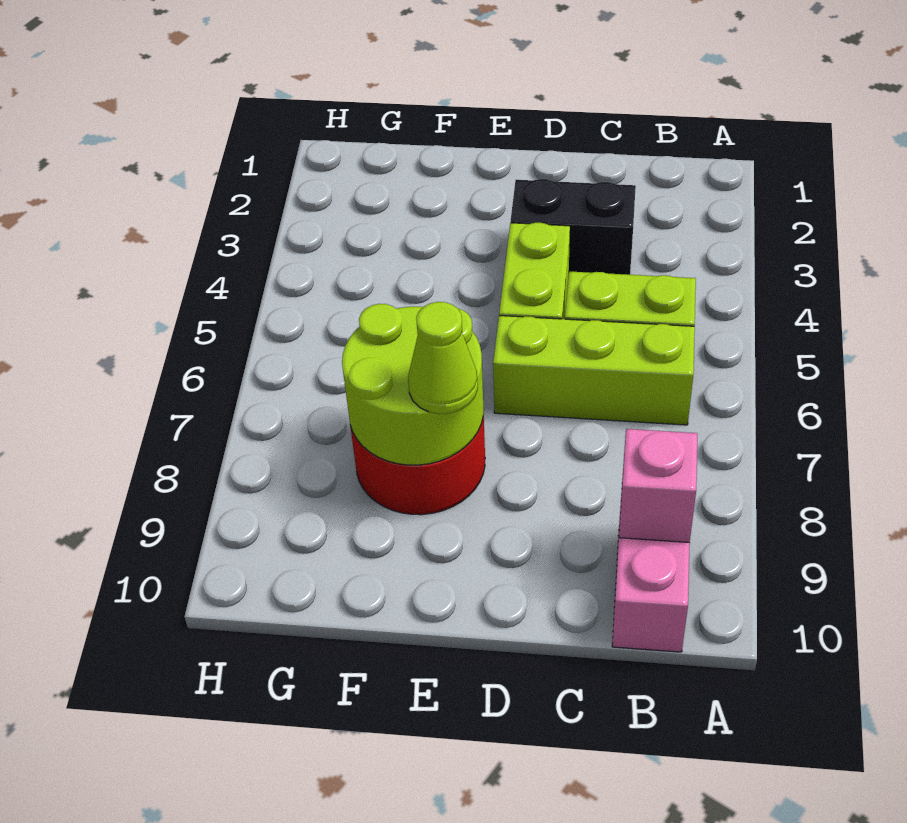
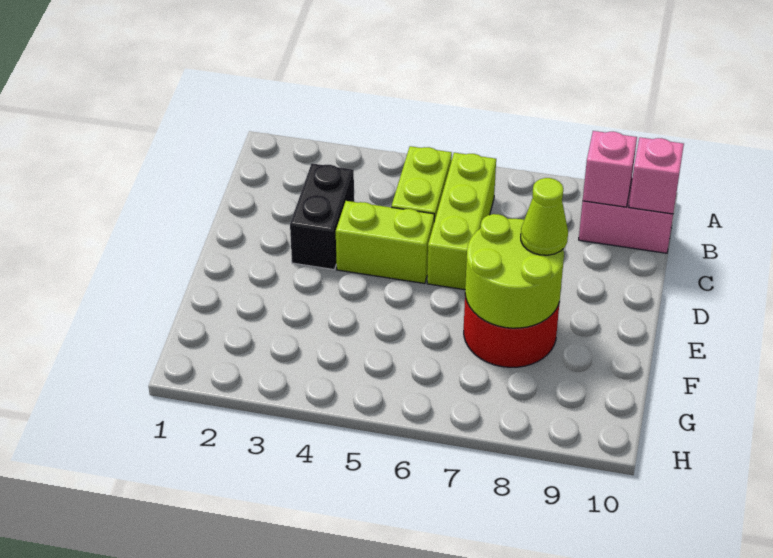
none -> pink 1x1 brick [629,137,684,214]

